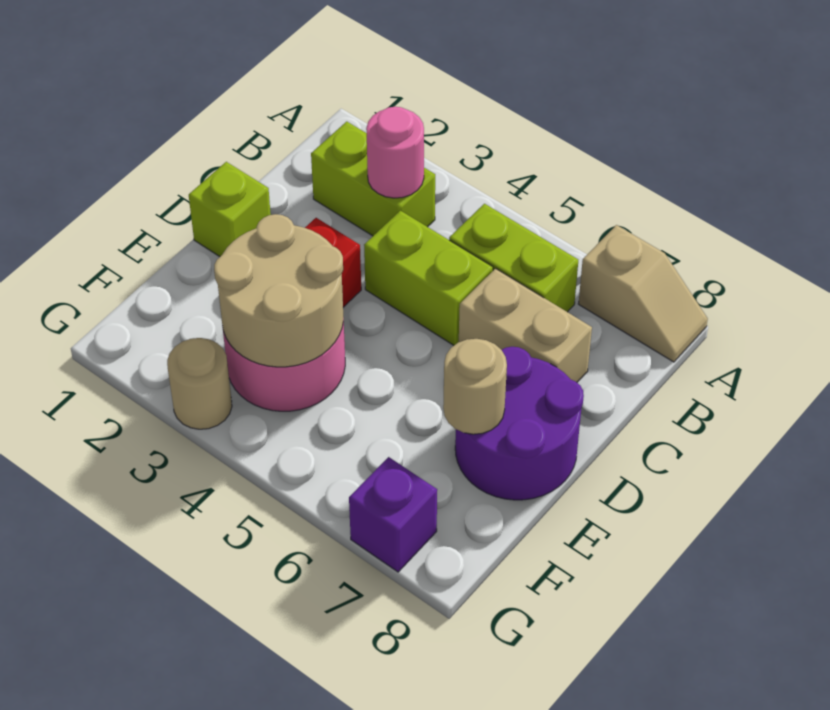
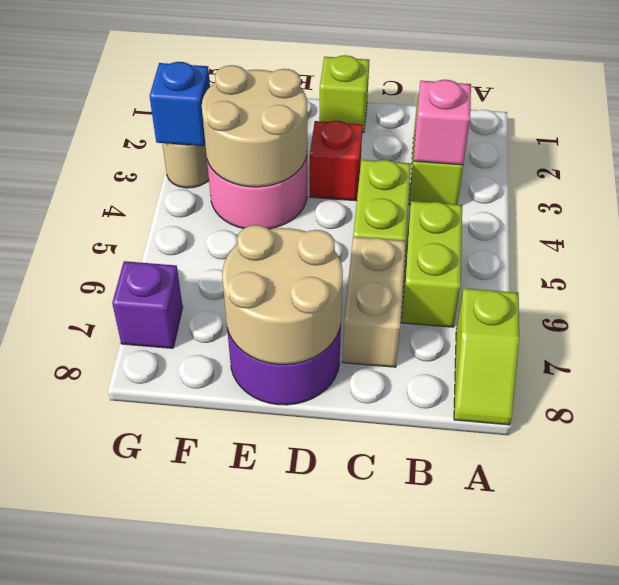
tan 1x2 slope [578,225,708,362] -> lime 1x2 slope [454,288,519,425]
pink 1x1 round brick [366,107,424,198] -> pink 1x1 brick [414,80,471,165]
tan 1x1 round brick [443,339,507,434] -> tan 2x2 round brick [222,225,343,365]
none -> blue 1x1 brick [150,62,210,146]

